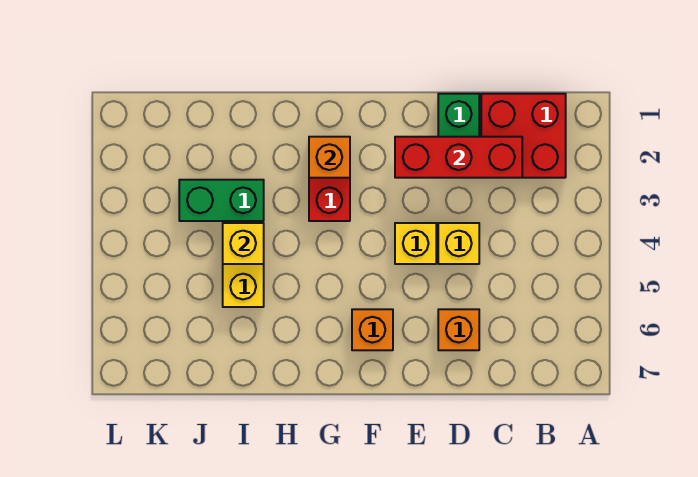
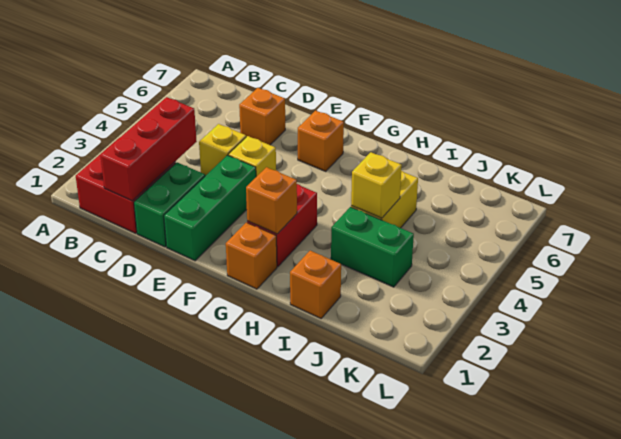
red 1x3 brick [395,137,522,178] -> red 1x3 brick turned to [100,97,197,201]
none -> green 1x3 brick [164,155,256,261]
none -> orange 1x1 brick [226,222,277,289]
none -> orange 1x1 brick [290,251,341,318]

